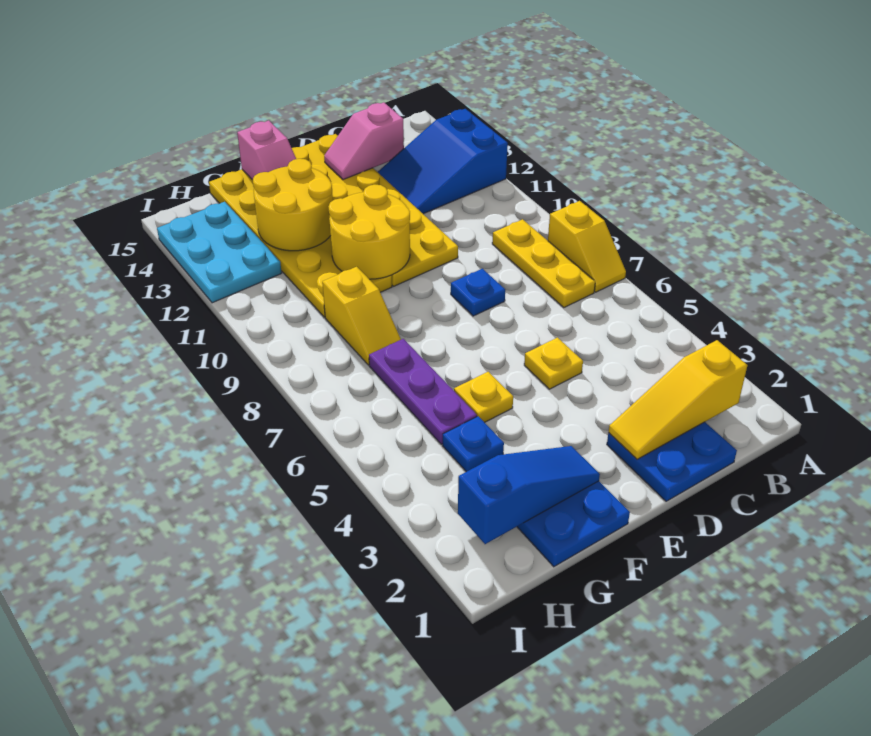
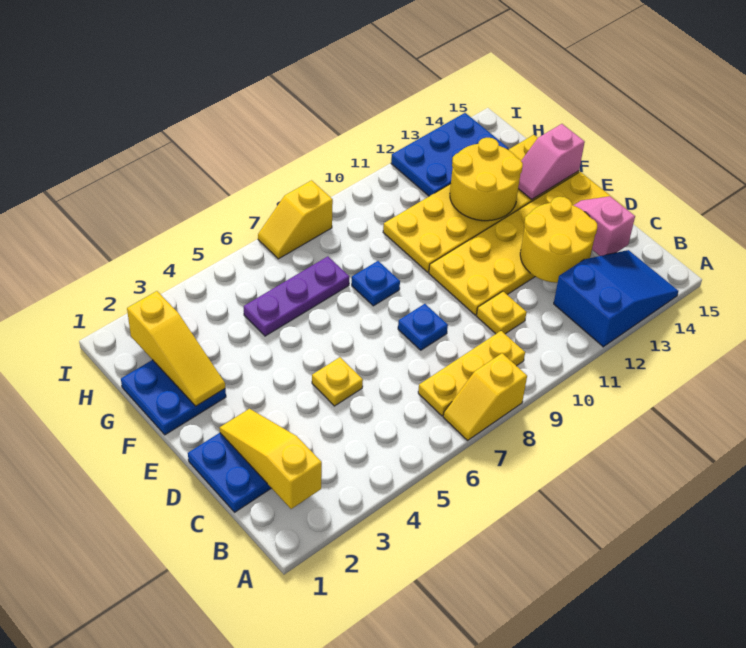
blue 2x3 slope [378,109,508,214] -> blue 2x3 slope turned to [554,250,678,347]
yellow 2x2 round brick [328,185,410,279] -> yellow 2x2 round brick moved to [520,197,597,283]
blue 1x3 slope [458,446,600,544] -> yellow 1x3 slope [127,291,225,406]
yellow 1x1 plate [454,372,513,422] -> yellow 1x1 plate moved to [477,291,527,334]
blue 1x1 plate [443,416,504,472] -> blue 1x1 plate moved to [352,261,400,306]
yellow 1x2 slope [322,267,401,365] -> yellow 1x2 slope moved to [258,180,333,259]
cyan 2x3 plate [157,202,282,303] -> blue 2x3 plate [391,113,509,196]

